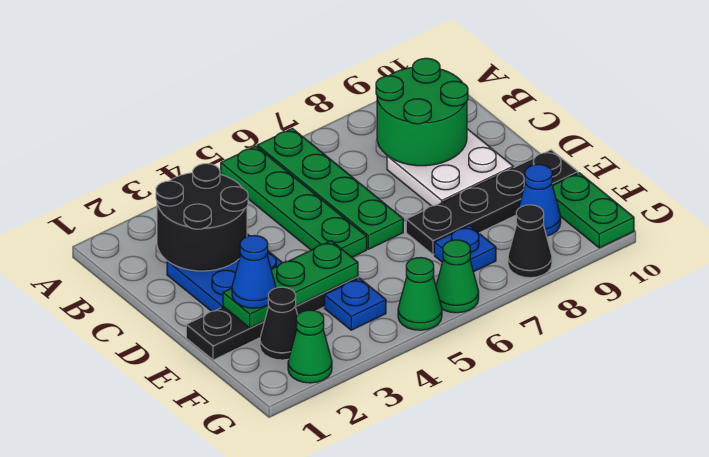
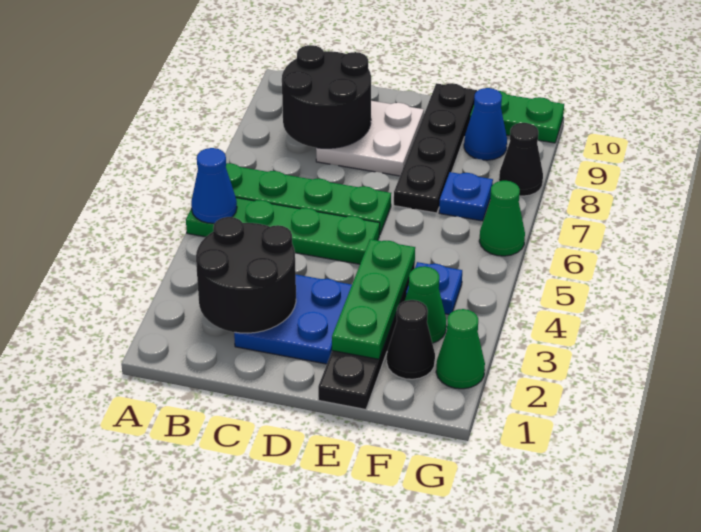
green 2x2 round brick [376,58,468,166] -> black 2x2 round brick [282,45,371,148]
blue 1x1 cone [232,235,276,308] -> blue 1x1 cone moved to [191,148,237,223]
green 1x1 cone [398,258,442,330] -> green 1x1 cone moved to [405,266,446,343]

